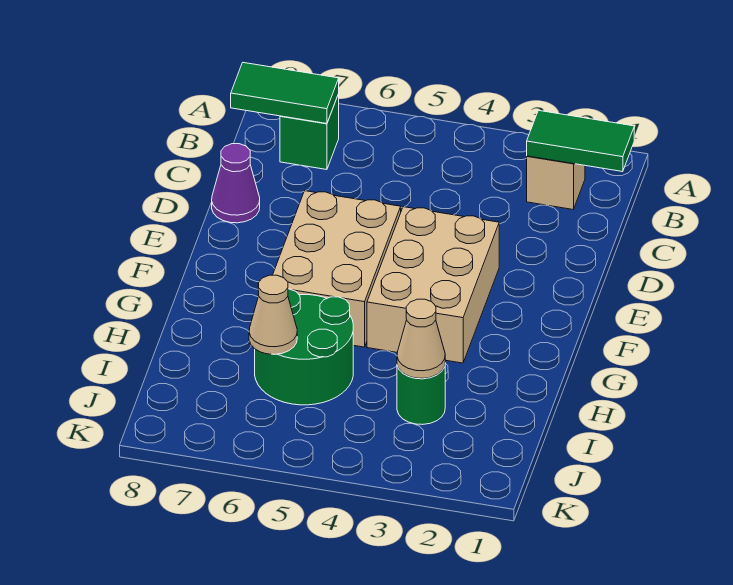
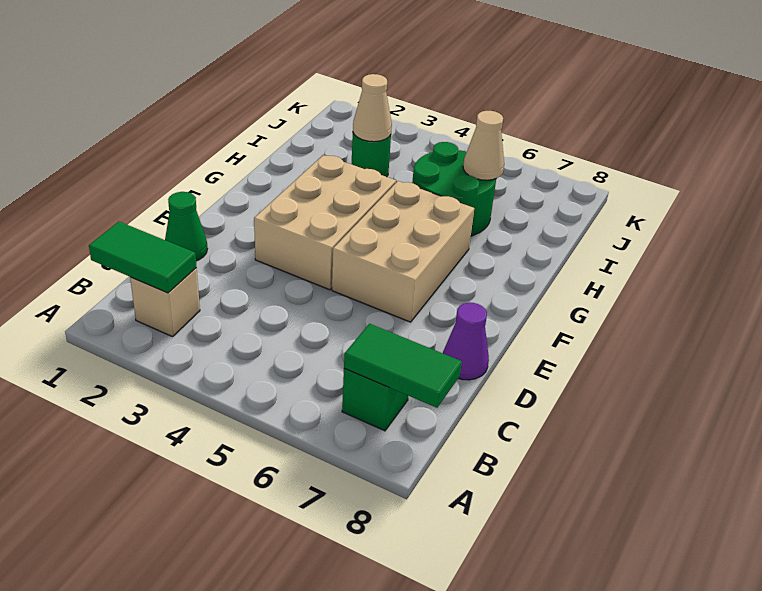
none -> green 1x1 cone [165,192,208,261]

